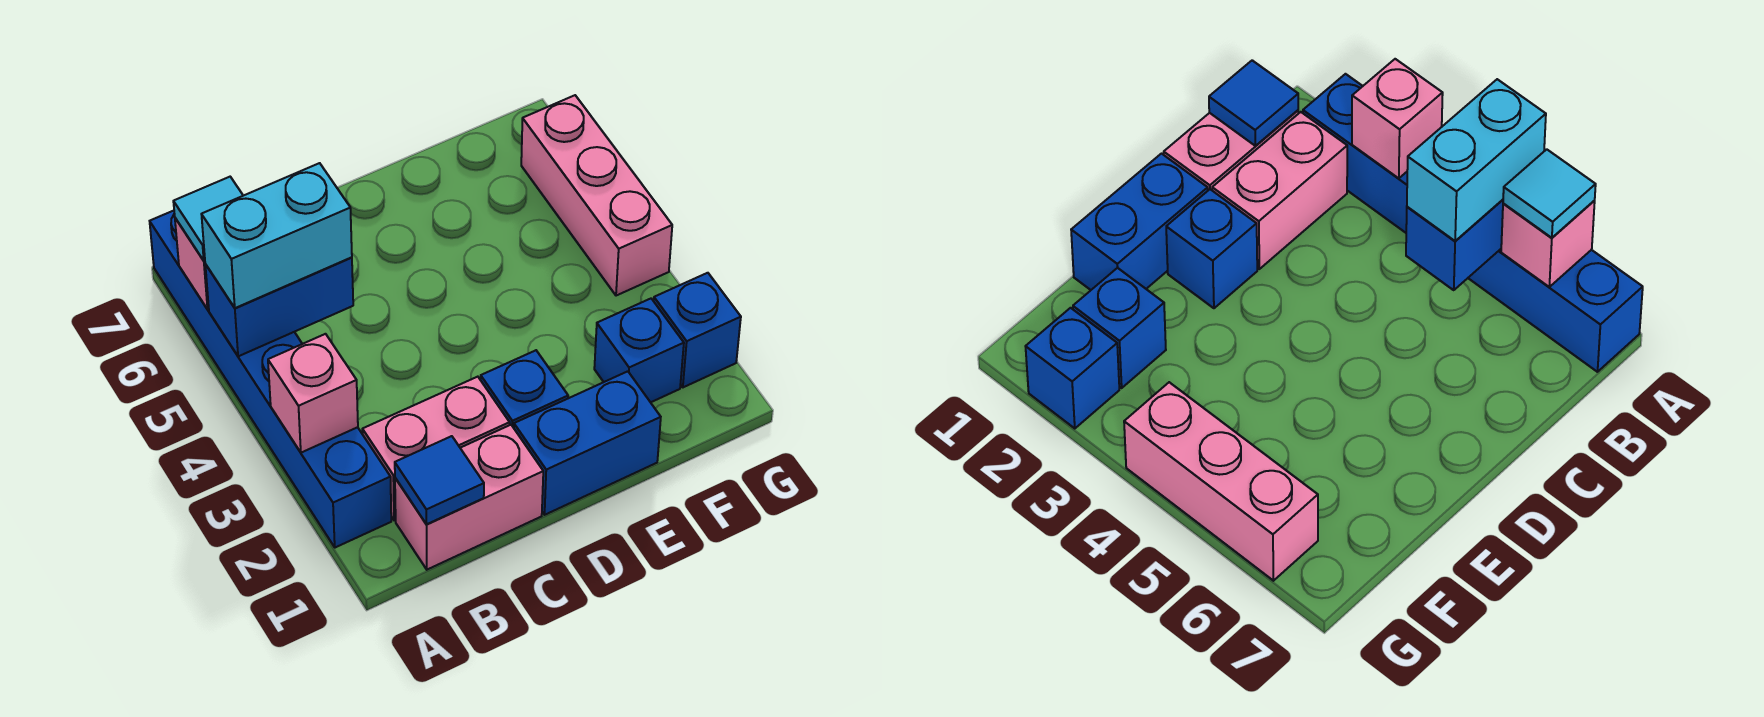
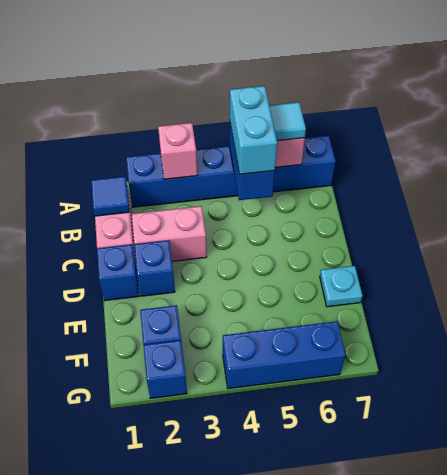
pink 1x2 brick [362,377,510,520] -> pink 1x2 brick turned to [131,206,207,261]
blue 1x2 brick [514,371,661,515] -> blue 1x1 brick [97,245,139,301]
none -> cyan 1x1 plate [320,266,363,307]
pink 1x3 brick [521,95,672,296] -> blue 1x3 brick [223,321,345,389]

